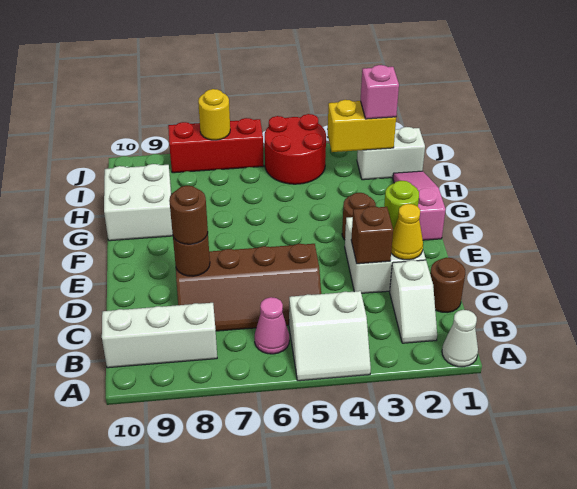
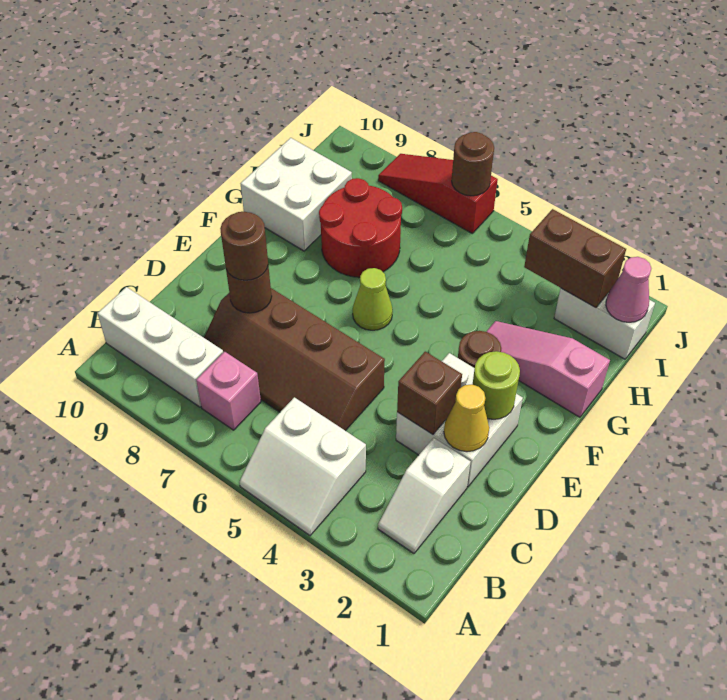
white 1x1 cone [442,310,478,367] -> none
pink 1x1 cone [255,297,289,354] -> pink 1x1 cone moved to [606,257,651,322]
brown 1x1 round brick [430,257,465,313] -> brown 1x1 round brick moved to [452,132,494,196]
pink 1x3 slope [393,171,446,240] -> pink 1x3 slope turned to [486,321,610,417]
none -> lime 1x1 cone [353,268,393,330]
yellow 1x2 brick [328,100,396,152] -> brown 1x2 brick [524,209,626,307]
pink 1x1 brick [361,65,399,119] -> pink 1x1 brick moved to [196,352,261,430]
red 2x2 round brick [265,114,326,184] -> red 2x2 round brick moved to [319,178,402,277]
red 1x3 brick [168,118,264,173] -> red 1x3 slope [378,154,498,233]
yellow 1x1 round brick [198,89,230,140] -> none

